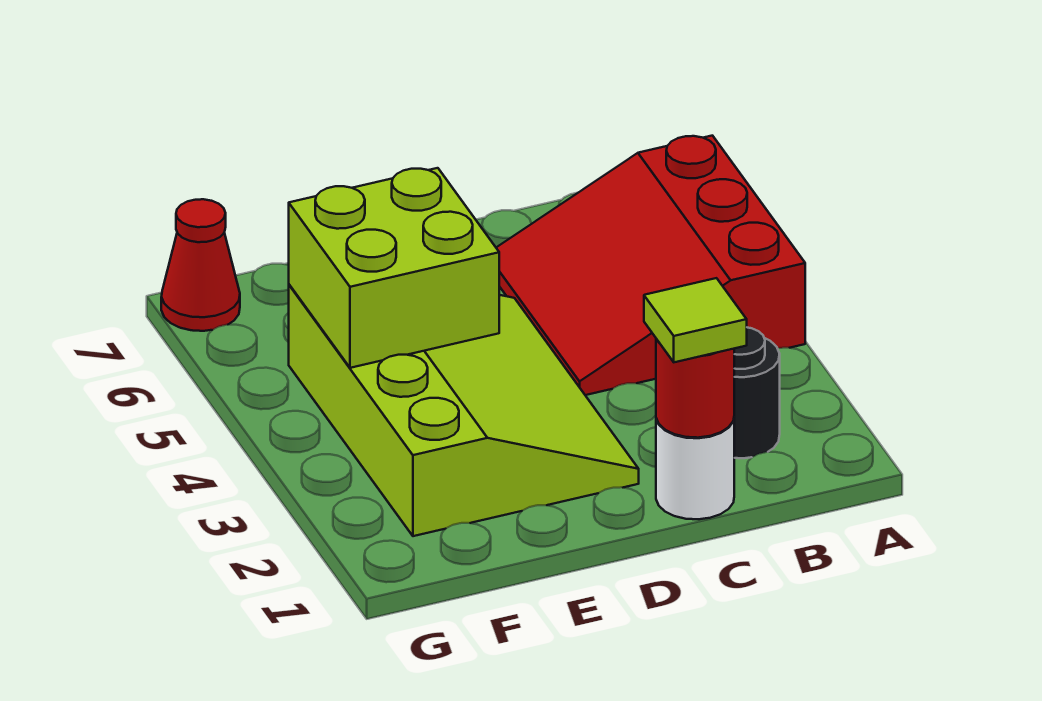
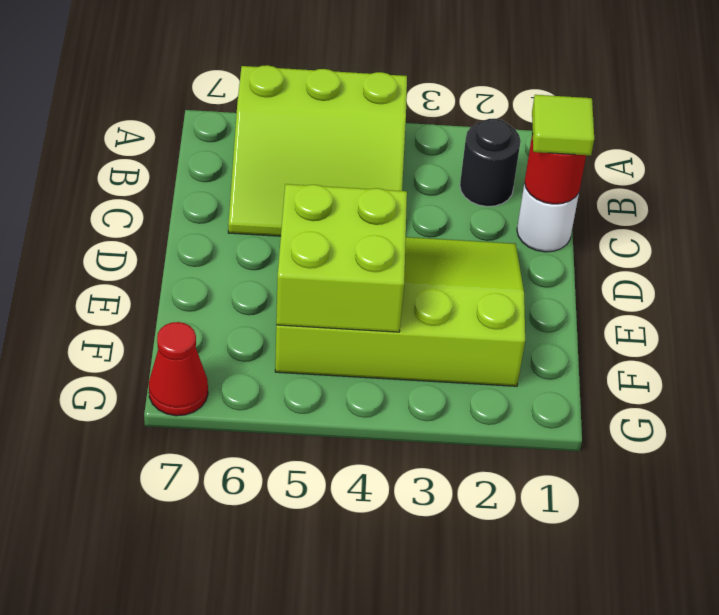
red 3x3 slope [496,136,805,395] -> lime 3x3 slope [228,65,407,236]

